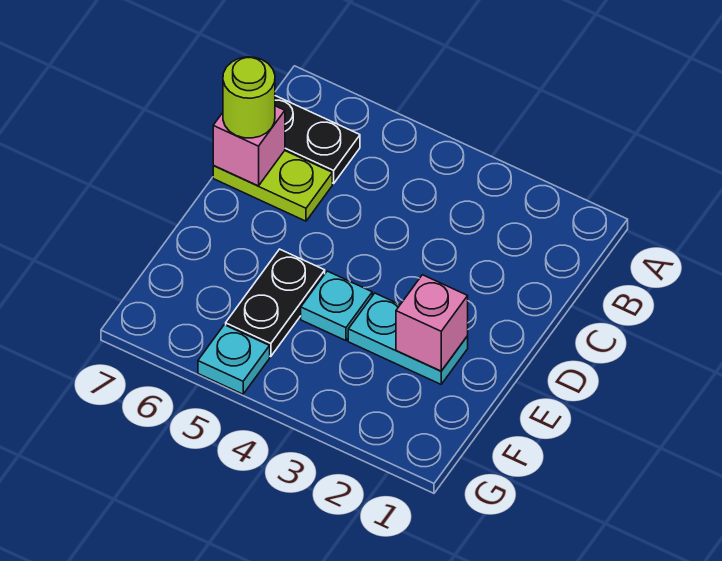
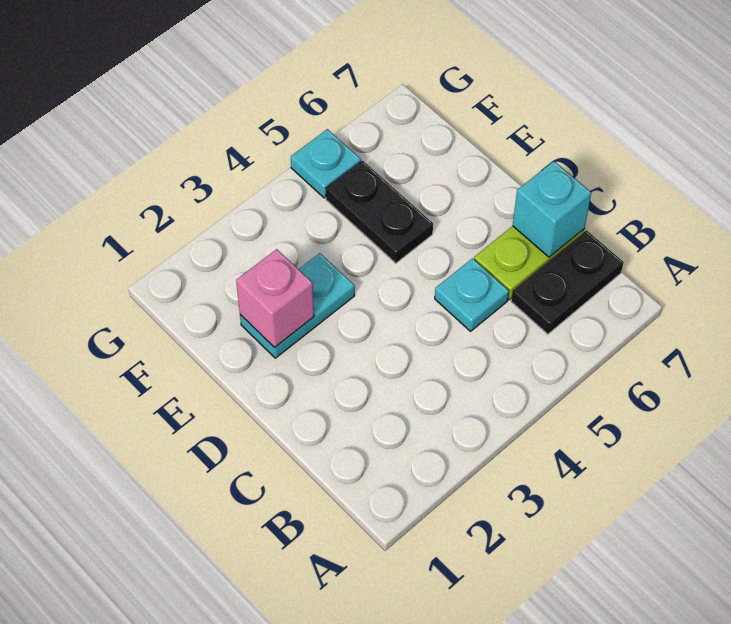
pink 1x1 brick [213,106,285,186] -> cyan 1x1 brick [513,161,591,257]
lime 1x1 round brick [223,57,275,138] -> none
cyan 1x1 plate [301,271,372,341] -> cyan 1x1 plate moved to [435,258,509,331]

